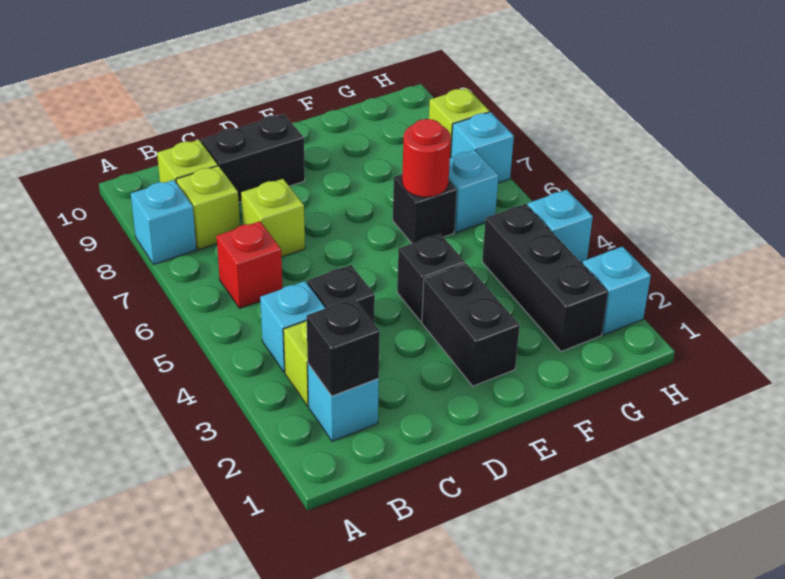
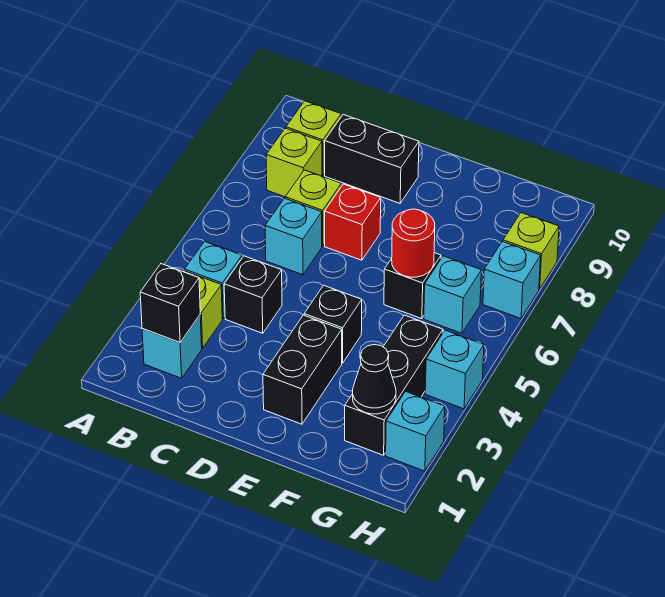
cyan 1x1 brick [131,180,196,265] -> cyan 1x1 brick moved to [265,198,322,275]
red 1x1 brick [217,221,282,308] -> red 1x1 brick moved to [325,184,381,260]
none -> black 1x1 cone [353,345,396,414]

